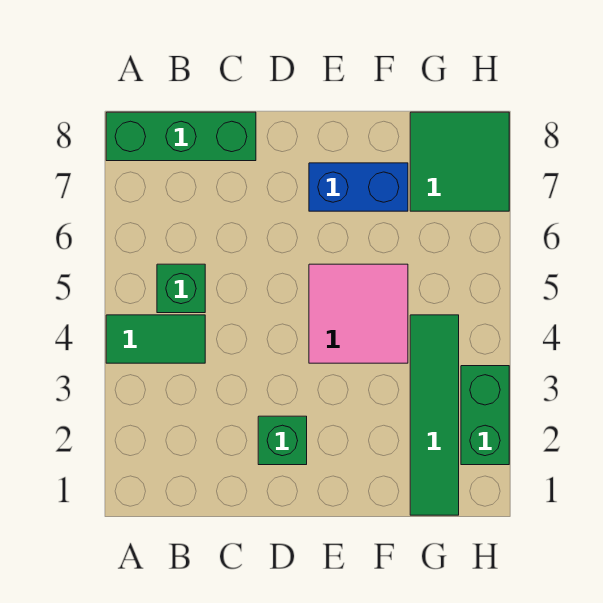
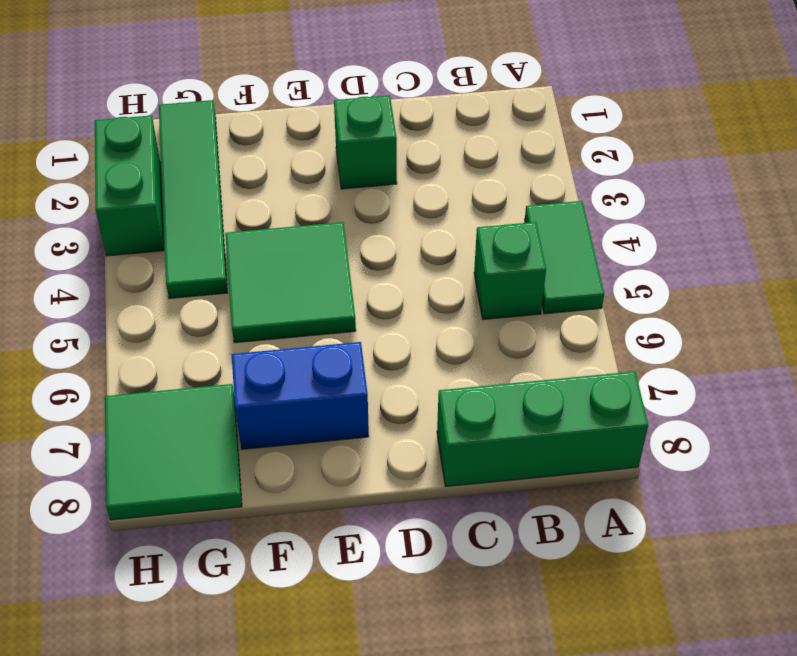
green 1x2 tile [106,315,205,363] -> green 1x2 tile turned to [525,201,604,314]
pink 2x2 tile [309,264,408,363] -> green 2x2 tile [225,222,356,343]

